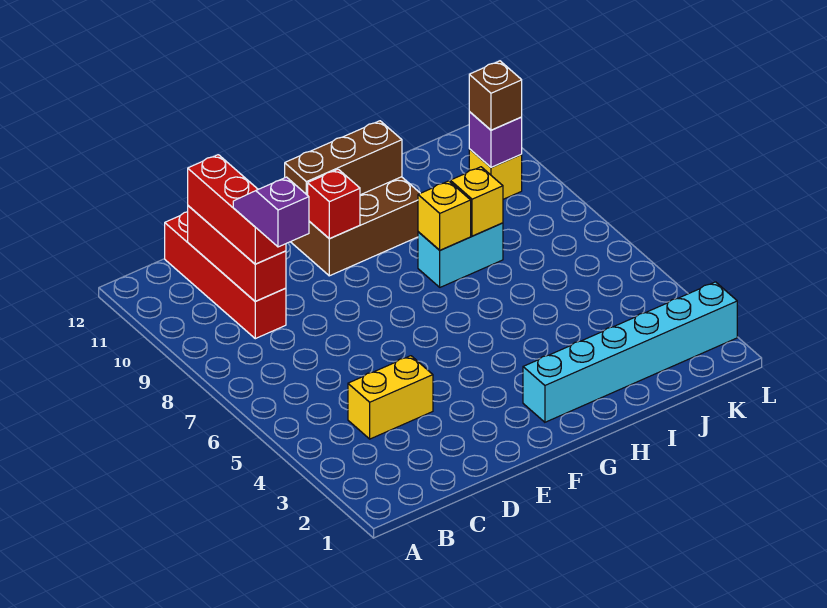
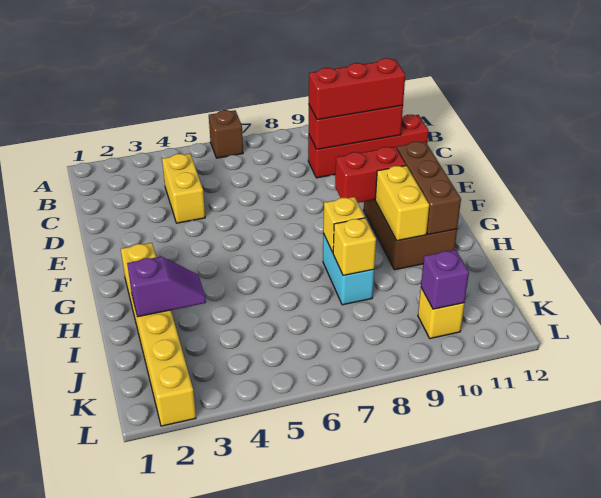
purple 1x2 slope [233,177,309,247] -> purple 1x2 slope moved to [127,256,206,317]
red 1x1 brick [308,169,360,238] -> red 1x2 brick [335,147,406,203]
cyan 1x6 brick [523,282,737,422] -> yellow 1x6 brick [121,243,196,426]
none -> yellow 1x2 brick [375,166,429,241]
brown 1x1 brick [469,61,522,130] -> brown 1x1 brick moved to [209,110,243,158]

